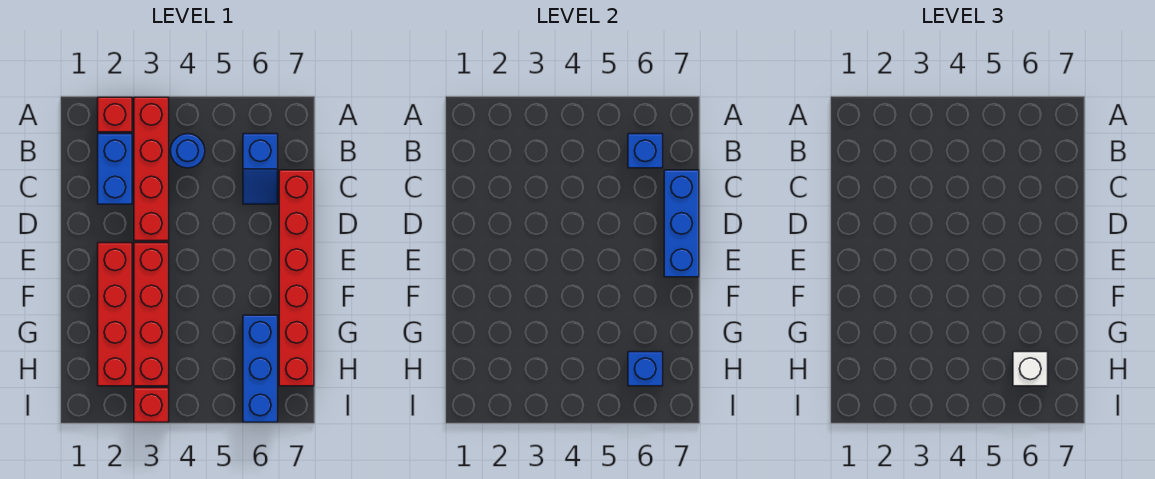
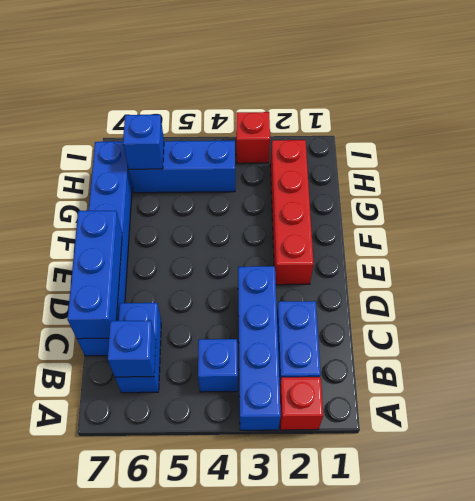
red 1x4 brick [134,97,169,241] -> blue 1x4 brick [238,266,281,430]
blue 1x1 round brick [170,134,205,168] -> blue 1x1 brick [198,339,238,392]
blue 1x2 slope [243,134,278,204] -> blue 1x2 brick [115,303,161,393]
red 1x6 brick [279,170,314,386] -> blue 1x6 brick [77,142,132,356]
red 1x4 brick [134,243,169,386] -> none
blue 1x3 brick [243,315,278,422] -> blue 1x3 brick turned to [129,141,235,193]
white 1x1 brick [1013,352,1048,386] -> none

